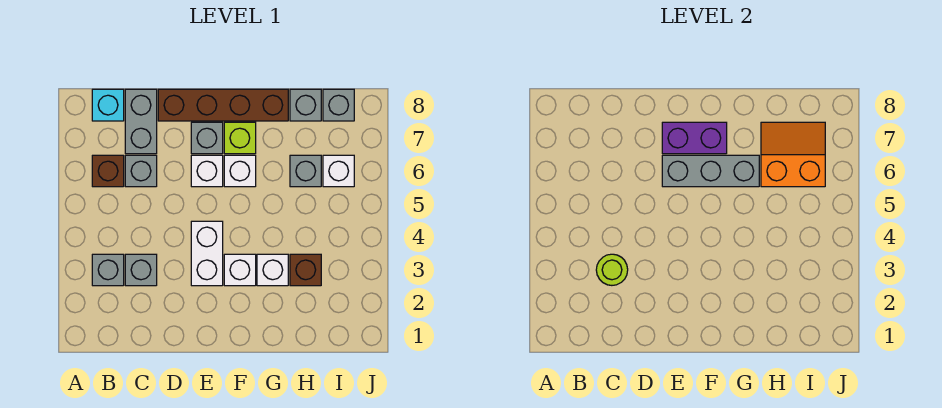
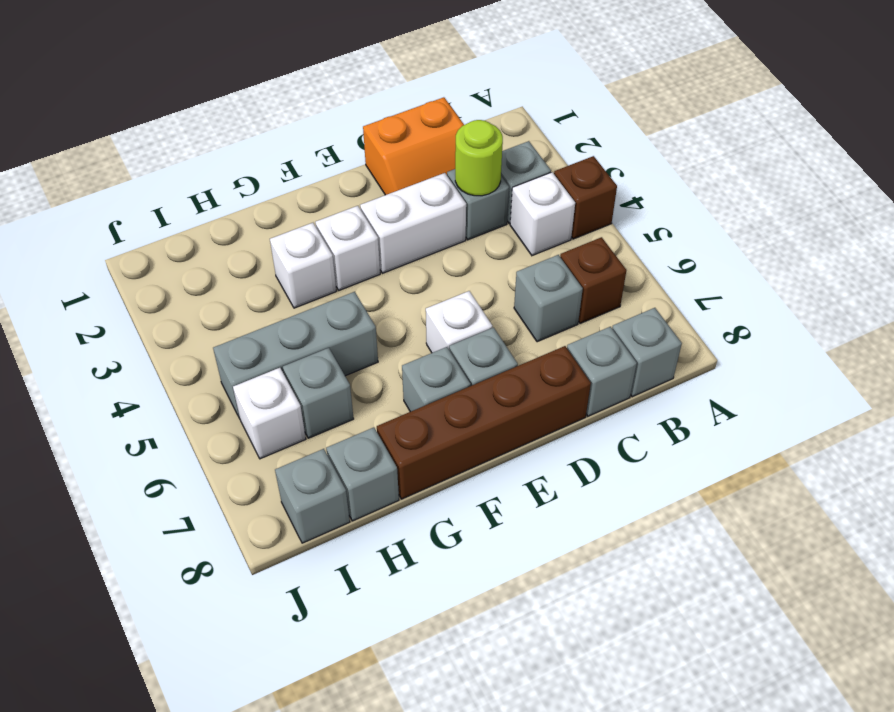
cyan 1x1 brick [92,89,124,121] -> grey 1x1 brick [612,308,682,397]
grey 1x2 brick [125,89,157,154] -> grey 1x1 brick [567,327,637,416]
white 1x2 brick [191,221,223,286] -> white 1x2 brick turned to [360,173,466,273]
grey 1x3 brick [662,155,759,187] -> grey 1x3 brick moved to [213,292,378,419]
purple 1x2 brick [662,122,727,154] -> none
white 1x1 brick [224,155,256,187] -> white 1x1 brick moved to [510,172,575,256]
lime 1x1 brick [224,122,256,154] -> grey 1x1 brick [402,347,471,412]
brown 1x1 brick [290,254,321,286] -> brown 1x1 brick moved to [554,156,617,239]
orange 2x2 slope [761,122,825,187] -> orange 2x2 slope moved to [363,97,464,195]

